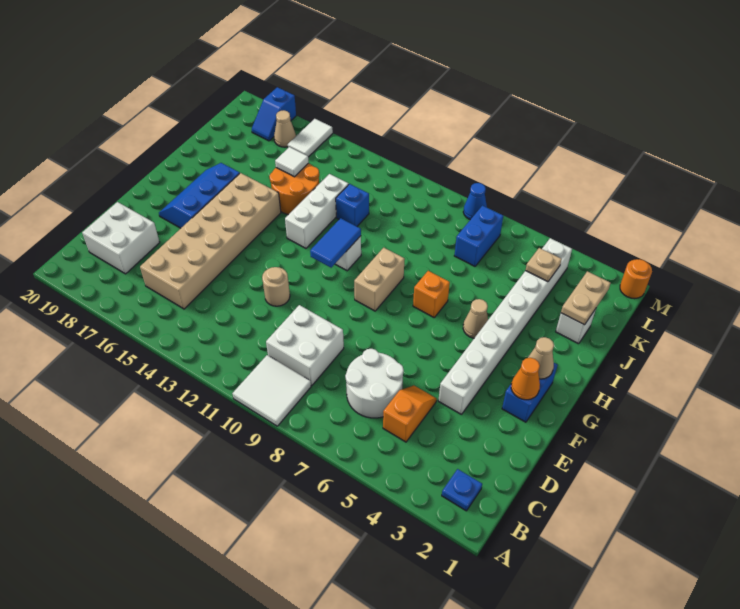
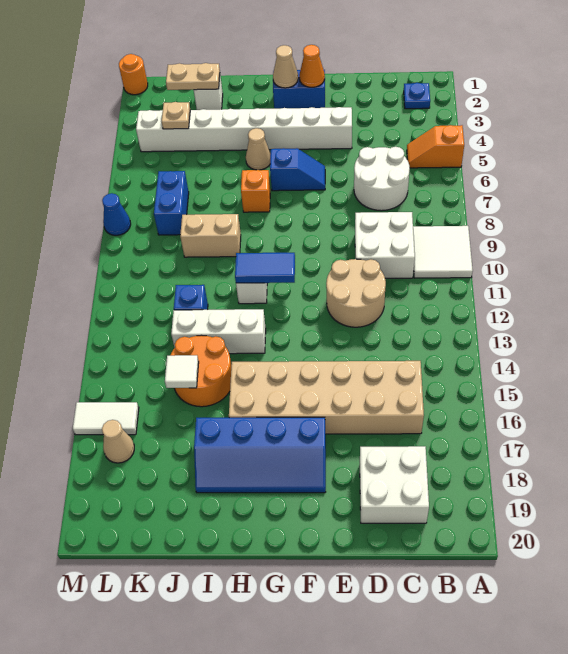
orange 1x2 slope [383,385,437,442] -> orange 1x2 slope moved to [407,125,464,168]
tan 1x1 round brick [262,267,290,306] -> tan 2x2 round brick [326,259,386,327]
blue 2x3 slope [159,163,240,228] -> blue 2x4 slope [194,417,326,493]
tan 1x2 brick [354,248,405,311] -> tan 1x2 brick moved to [180,214,241,257]
blue 1x2 brick [454,206,503,266] -> blue 1x2 brick turned to [154,171,189,235]
blue 1x2 slope [252,87,296,141] -> blue 1x2 slope moved to [270,148,325,191]

